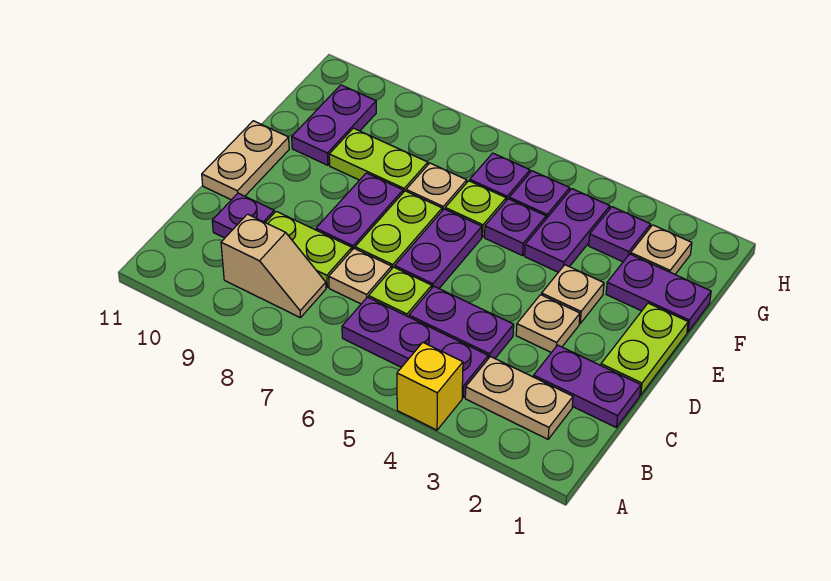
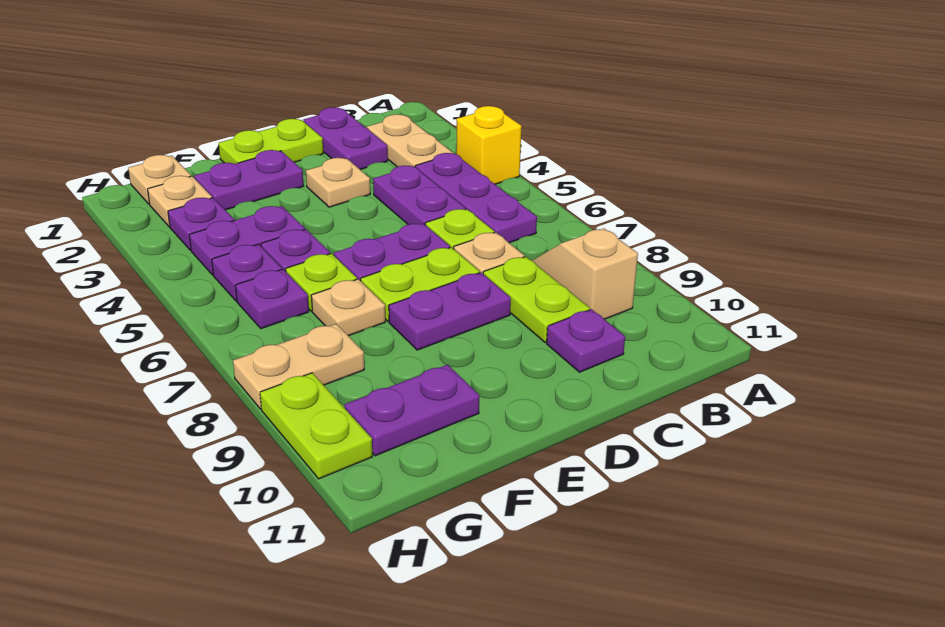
tan 1x2 plate [202,121,289,200] -> tan 1x2 plate moved to [233,324,364,409]
tan 1x1 plate [542,265,604,323] -> tan 1x1 plate moved to [128,155,191,204]
purple 1x2 plate [606,254,711,332] -> purple 1x2 plate turned to [194,150,304,210]
lime 1x2 plate [329,128,428,192] -> lime 1x2 plate moved to [260,373,372,479]

